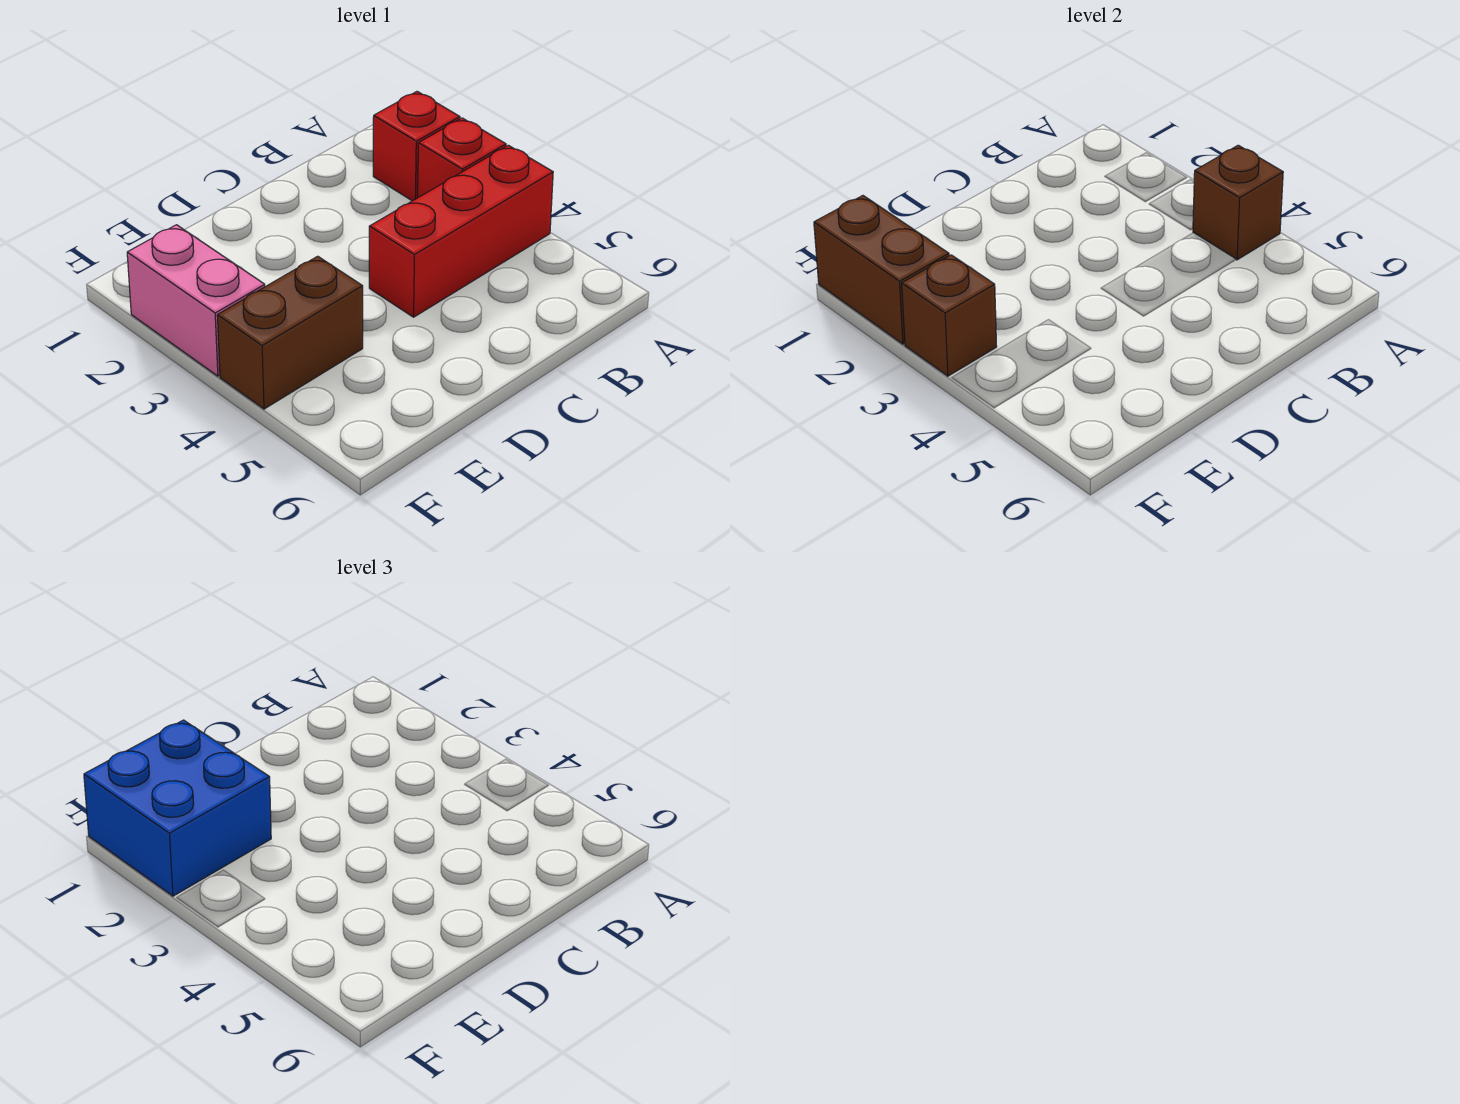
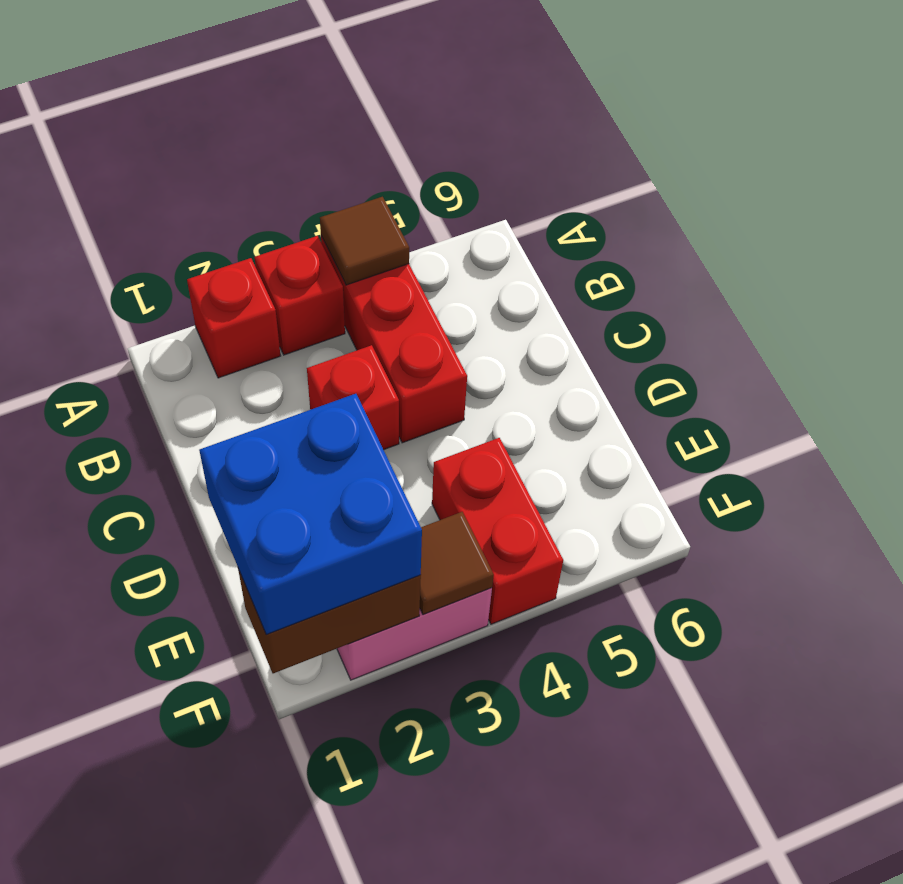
brown 1x1 brick [1193,145,1283,260] -> brown 1x1 tile [320,197,409,285]
none -> red 1x1 brick [307,345,399,450]
brown 1x2 brick [217,256,363,409] -> red 1x2 brick [432,438,563,624]
brown 1x1 brick [902,255,997,376] -> brown 1x1 tile [420,512,494,615]

